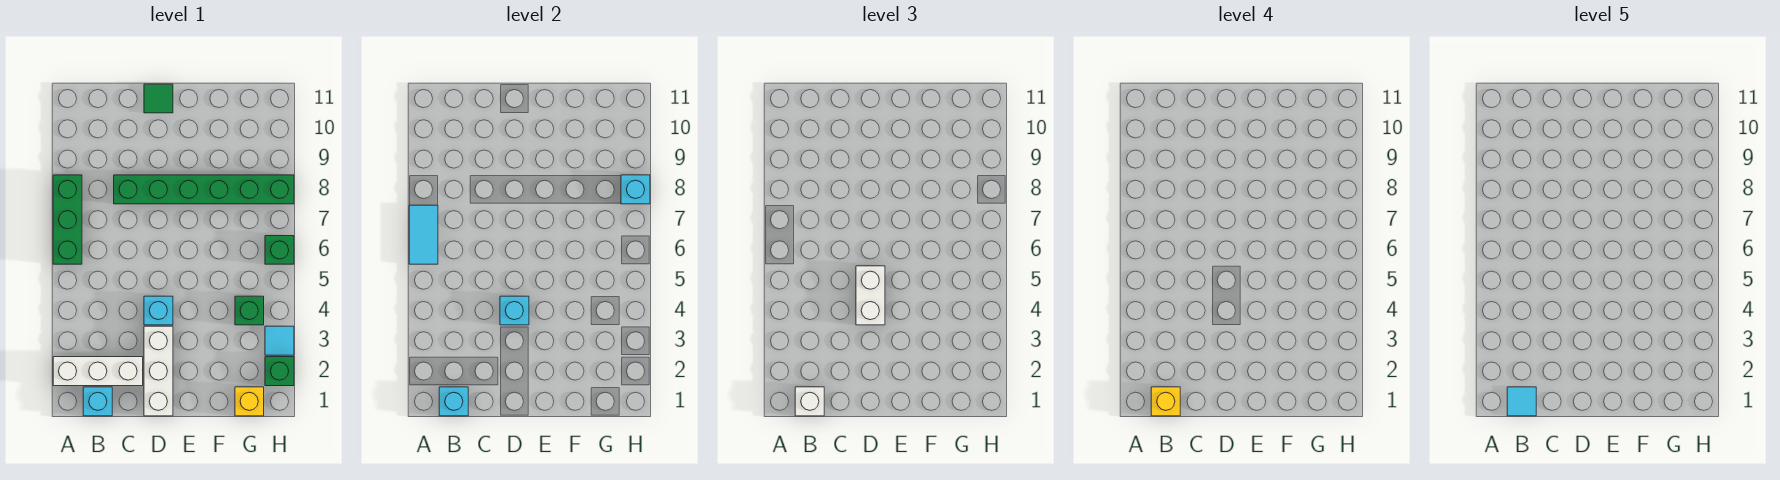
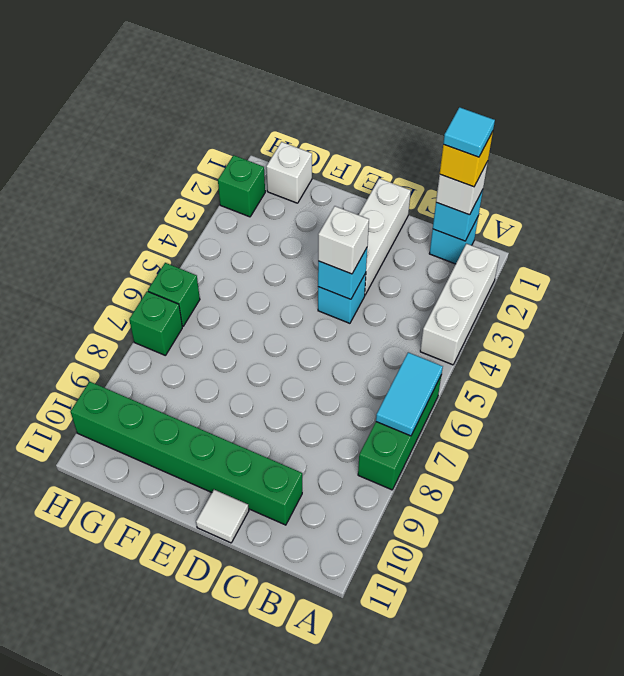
white 1x3 brick [53,357,143,386] -> white 1x3 brick turned to [420,244,499,365]
green 1x6 brick [114,175,294,204] -> green 1x6 brick moved to [71,382,302,525]
white 1x2 brick [856,266,885,325] -> white 1x1 brick [318,206,369,274]
green 1x1 tile [144,84,173,113] -> white 1x1 tile [196,490,249,543]
yellow 1x1 brick [235,387,264,416] -> white 1x1 brick [266,142,312,203]
green 1x1 brick [235,296,264,325] -> green 1x1 brick moved to [129,291,182,355]
cyan 1x1 tile [265,326,294,355] -> none
cyan 1x1 brick [621,175,650,204] -> none

